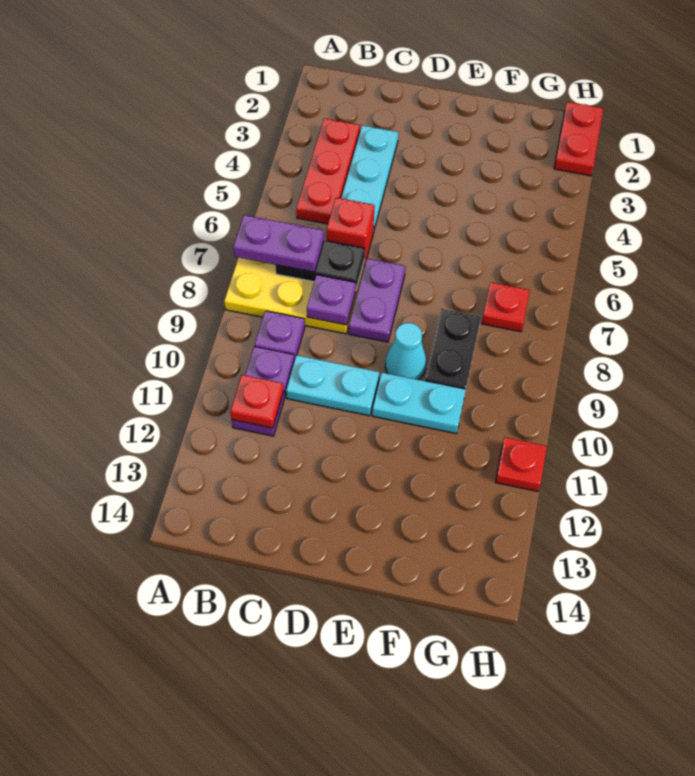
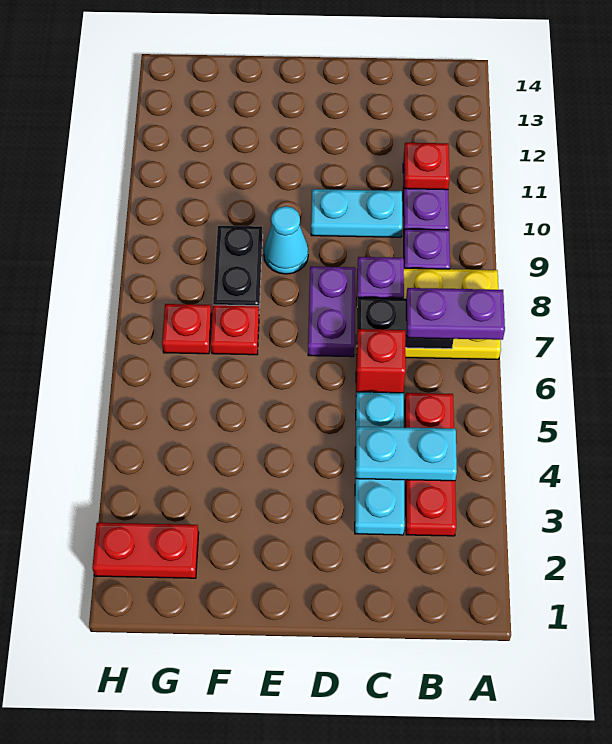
cyan 1x2 plate [372,373,466,434] -> cyan 1x2 plate moved to [356,427,457,481]
red 1x2 plate [554,102,604,176] -> red 1x2 plate turned to [92,523,199,578]
red 1x1 plate [496,437,547,491] -> red 1x1 plate moved to [211,305,259,355]

